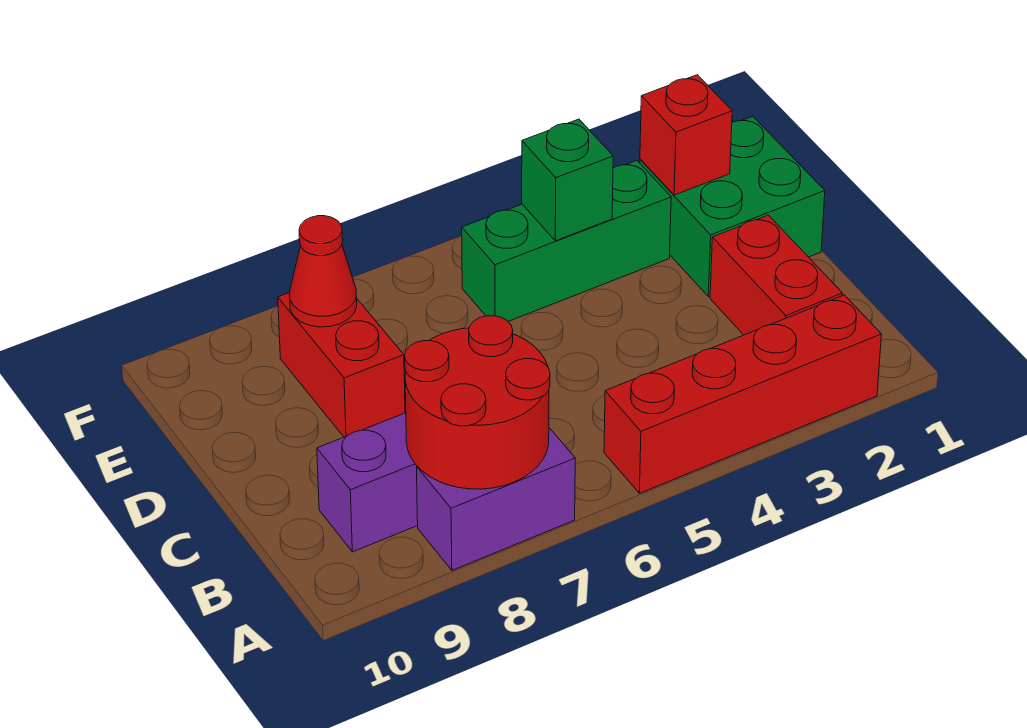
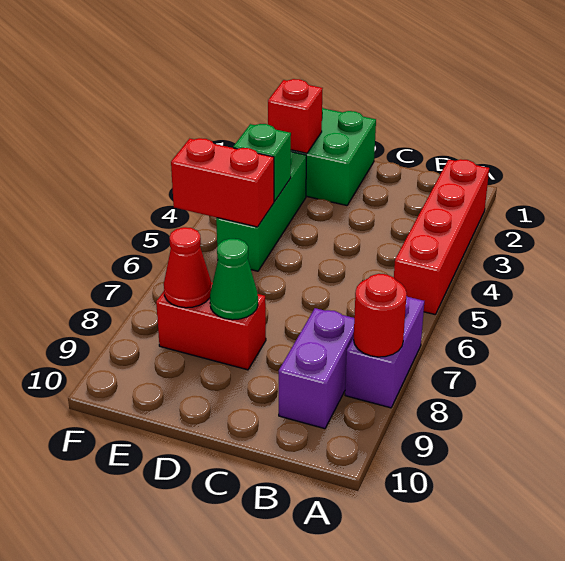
red 2x2 round brick [405,316,550,489] -> red 1x1 round brick [354,274,407,357]
red 1x2 brick [710,215,842,335] -> red 1x2 brick moved to [171,138,274,227]
none -> green 1x1 cone [210,239,258,320]

